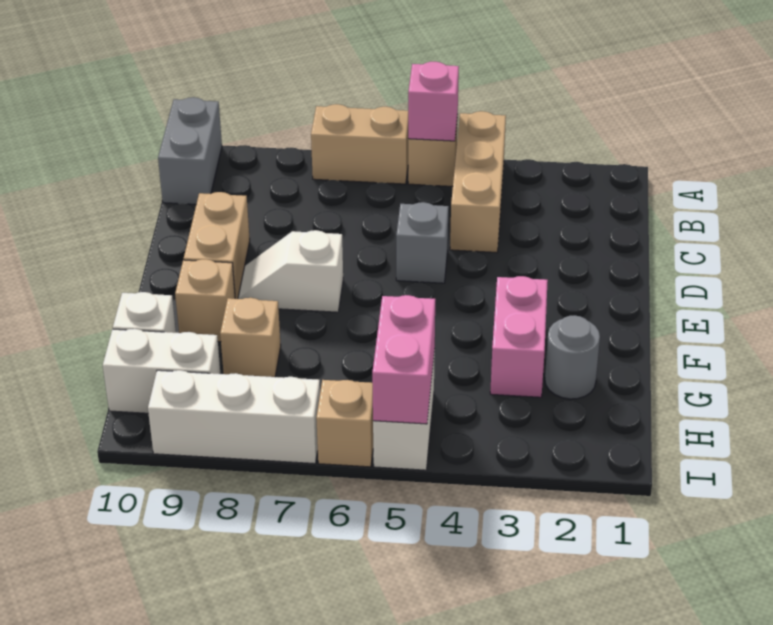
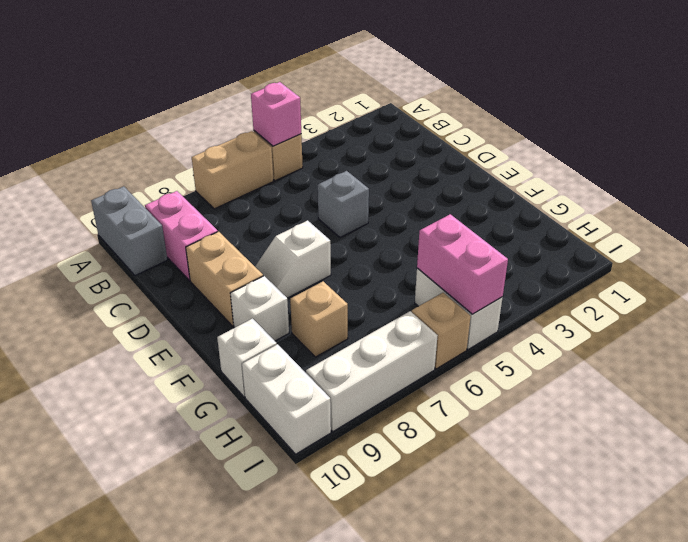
tan 1x3 brick [450,111,506,252] -> none
pink 1x2 brick [490,276,548,397] -> pink 1x2 brick moved to [145,191,218,281]
tan 1x1 brick [175,259,235,342] -> white 1x1 brick [230,276,289,341]
grey 1x1 round brick [545,315,600,399] -> none
white 1x2 brick [103,329,221,413] -> white 1x2 brick turned to [242,344,331,454]

